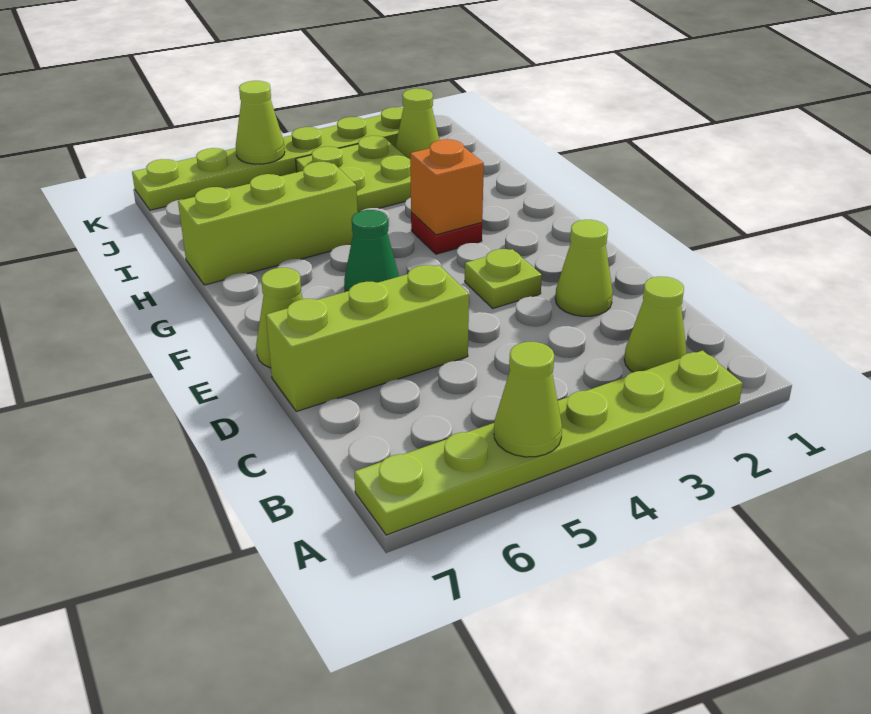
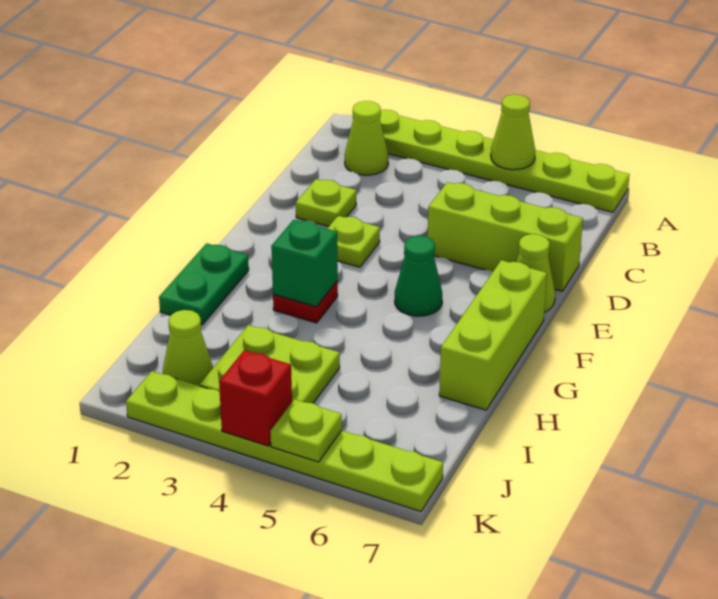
lime 1x1 cone [555,220,613,316] -> lime 1x1 plate [296,179,356,227]
none -> green 1x2 plate [159,243,249,325]
orange 1x1 brick [410,139,484,235] -> green 1x1 brick [271,220,338,307]
lime 1x3 brick [178,162,358,285] -> lime 1x3 brick turned to [439,260,547,410]
none -> red 1x1 brick [219,350,292,446]
lime 1x1 cone [236,81,285,164] -> lime 1x1 plate [270,399,342,462]

